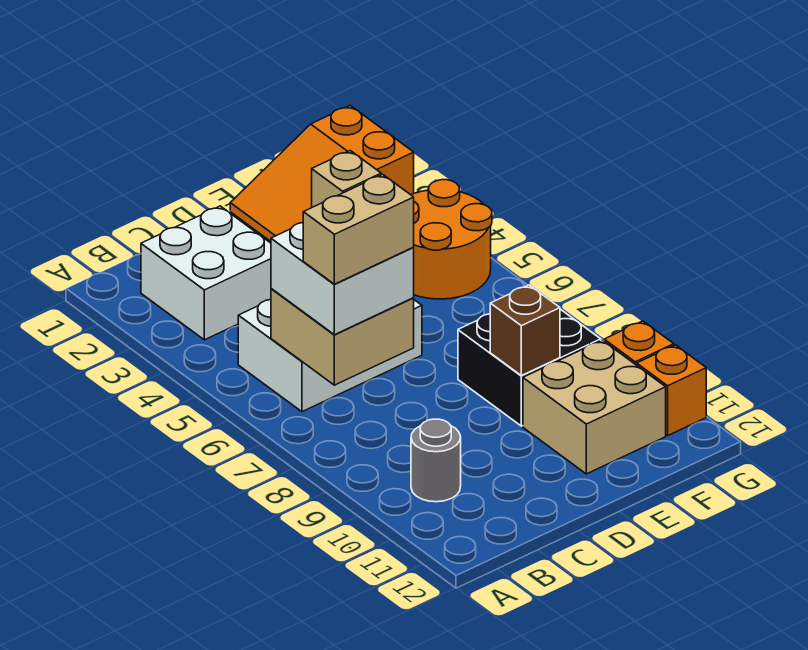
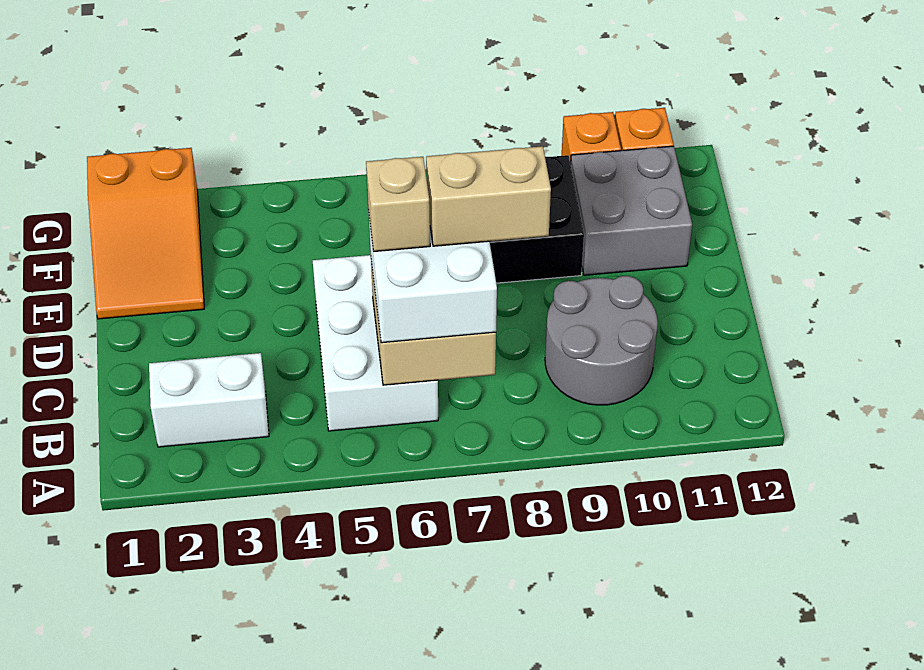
white 2x2 brick [141,206,271,340] -> white 1x2 brick [149,353,269,447]
tan 1x2 brick [303,174,414,284] -> tan 1x2 brick turned to [426,146,551,246]
grey 1x1 round brick [411,419,461,502] -> grey 2x2 round brick [545,276,658,405]
brown 1x1 brick [490,285,560,376] -> none
tan 2x2 brick [523,340,666,474] -> grey 2x2 brick [571,146,692,275]
orange 2x2 round brick [412,180,492,299] -> none

